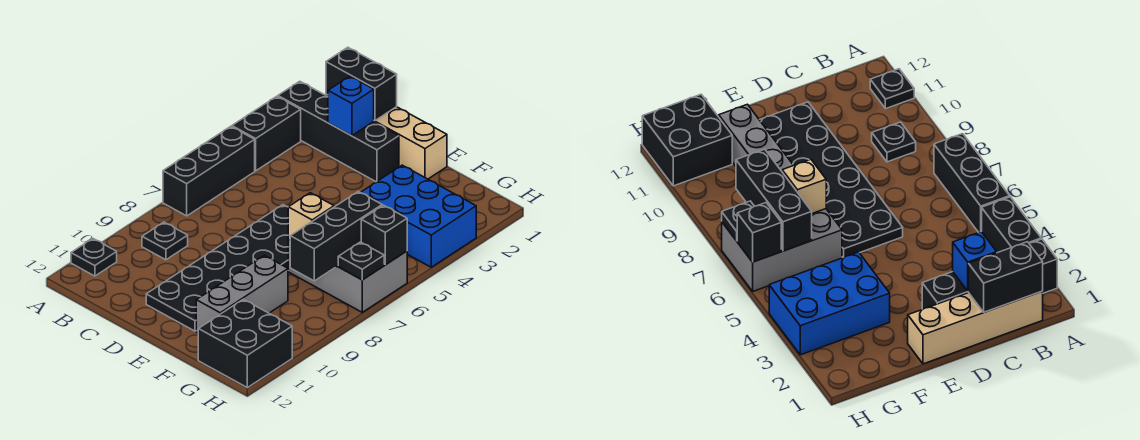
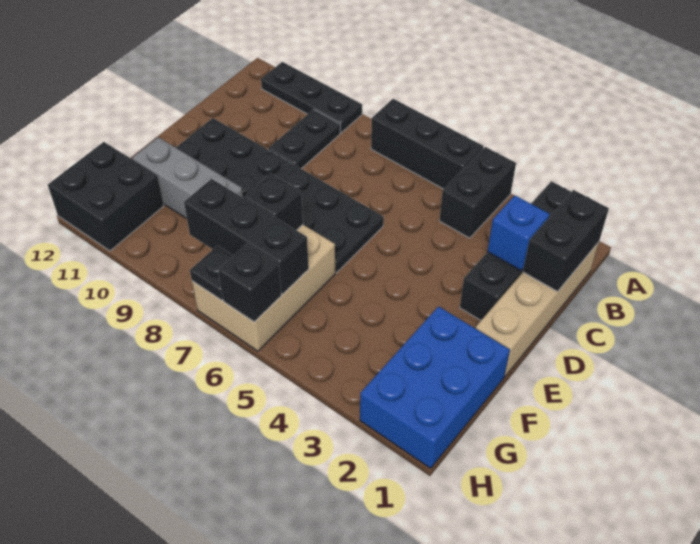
black 1x2 brick [232,96,301,171] -> black 1x2 brick turned to [439,147,516,238]
black 1x1 plate [71,239,117,276] -> black 1x3 plate [261,62,362,132]
black 1x1 plate [142,222,188,260] -> black 1x2 plate [268,109,340,169]
blue 2x3 brick [361,165,476,267] -> blue 2x3 brick moved to [360,307,510,468]
grey 2x3 brick [288,240,407,312] -> tan 2x3 brick [192,225,335,351]
tan 1x1 brick [288,193,334,240] -> black 1x1 brick [244,173,303,230]

